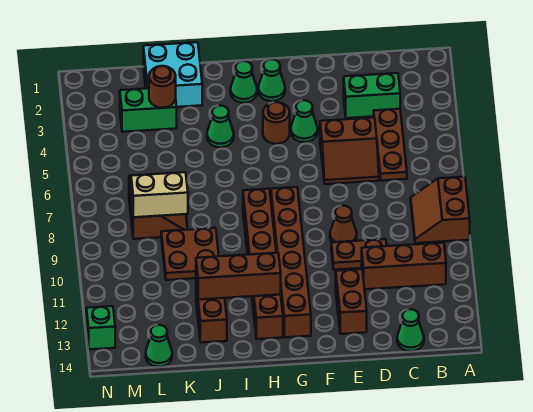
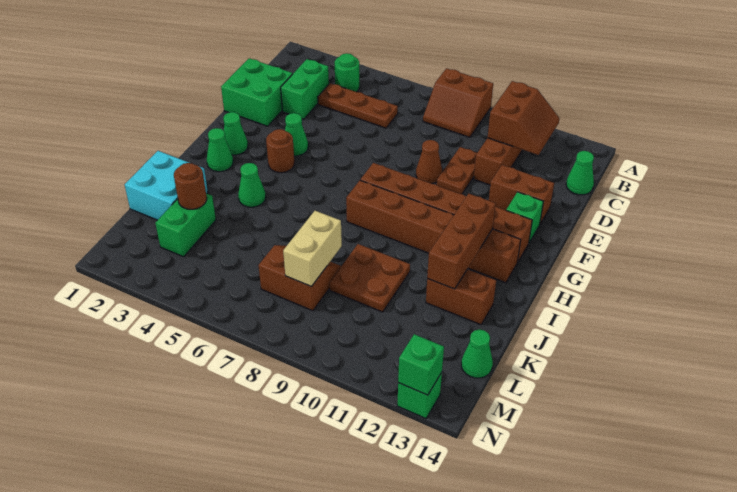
none -> green 1x1 round brick [335,53,359,92]
none -> green 2x2 brick [221,58,293,126]
brown 2x2 slope [320,118,379,184] -> brown 2x2 slope moved to [488,81,559,155]
none -> green 1x1 brick [506,192,543,242]
none -> green 1x1 brick [398,334,444,395]

